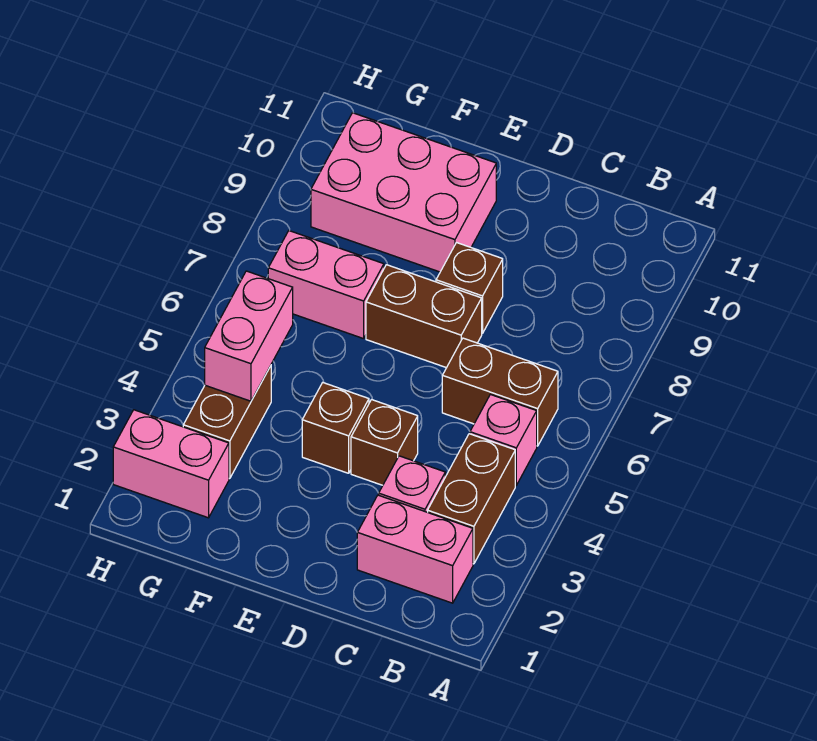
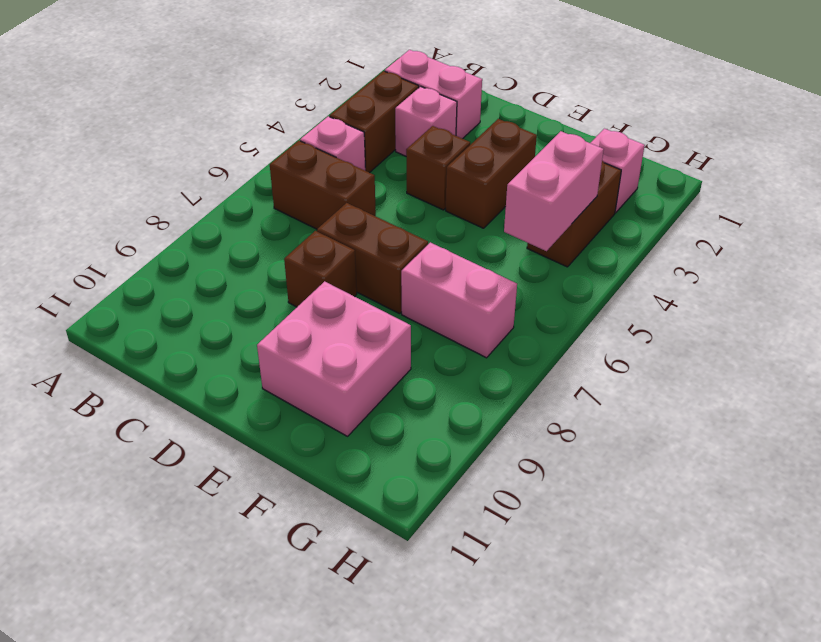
brown 1x1 brick [302,383,369,473] -> brown 1x2 brick [446,119,537,228]
pink 2x3 brick [311,113,496,272] -> pink 2x2 brick [257,281,411,436]
pink 1x2 brick [113,410,229,518] -> pink 1x1 brick [591,129,645,213]

